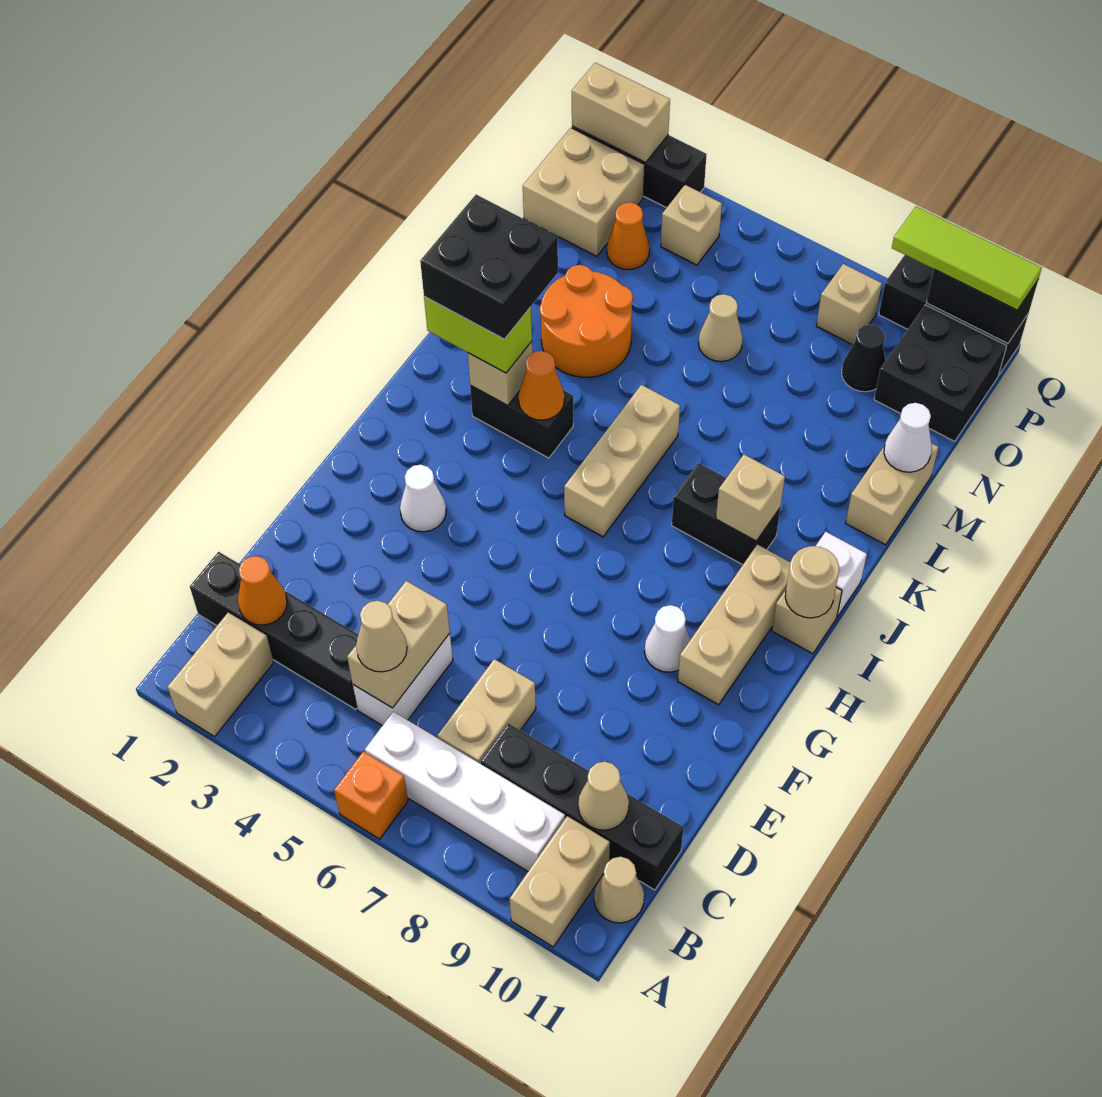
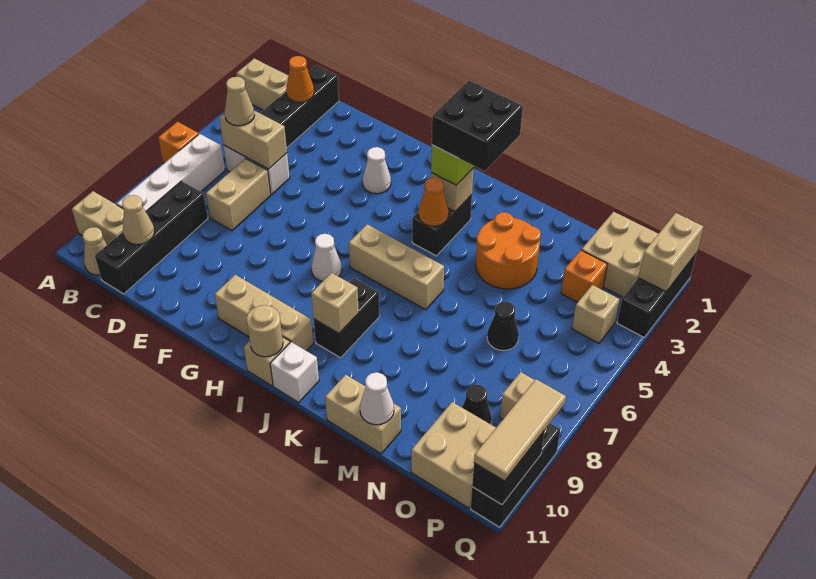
tan 1x2 brick [437,659,536,764] -> tan 1x2 brick turned to [206,158,271,231]
white 1x1 cone [645,605,691,672] -> white 1x1 cone moved to [311,234,342,281]
tan 1x1 cone [698,294,743,362] -> black 1x1 cone [487,301,519,351]
orange 1x1 cone [607,202,650,270] -> orange 1x1 brick [561,250,607,302]
black 2x2 brick [874,305,1006,441] -> tan 2x2 brick [411,402,496,508]
lime 1x3 tile [892,207,1042,310] -> tan 1x3 tile [474,379,566,481]

